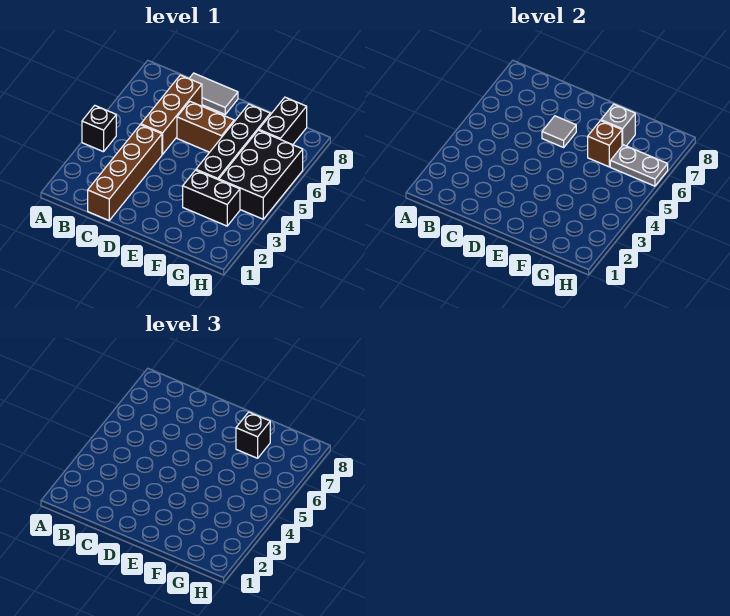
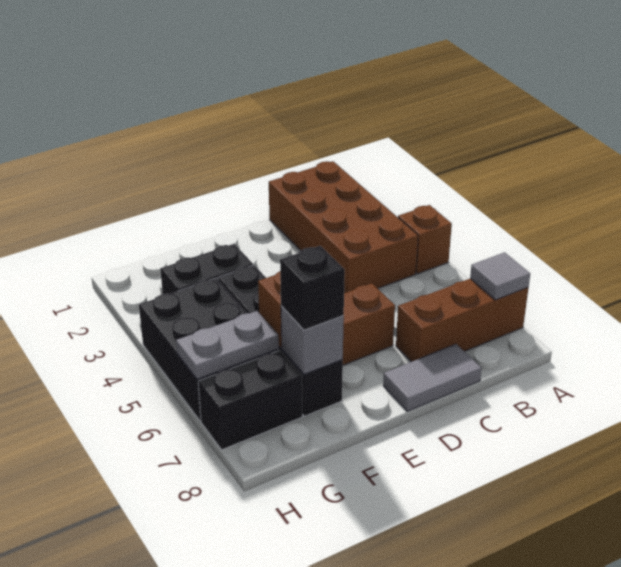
black 1x1 brick [82,106,116,152] -> brown 1x1 brick [398,205,452,274]
brown 1x4 brick [88,125,162,220] -> brown 2x4 brick [269,161,418,293]
brown 1x3 brick [141,75,202,154] -> brown 1x3 brick turned to [396,278,528,362]
grey 1x1 tile [542,116,576,147] -> grey 1x1 tile moved to [470,252,530,300]
black 1x2 brick [259,97,307,145] -> black 1x2 brick turned to [198,351,302,450]

